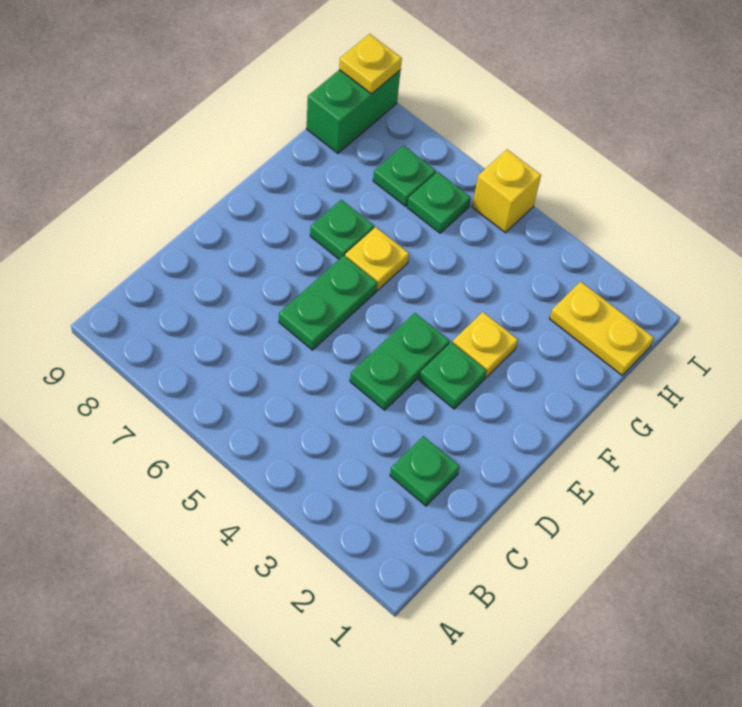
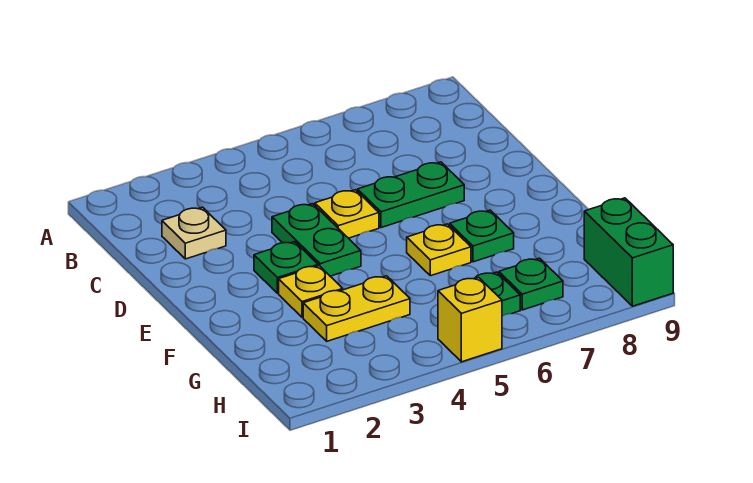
green 1x1 plate [390,436,459,506] -> tan 1x1 plate [162,207,226,259]
green 1x2 plate [279,256,377,350] -> green 1x2 plate turned to [358,162,464,228]
yellow 1x2 plate [549,282,654,375] -> yellow 1x2 plate moved to [303,276,410,341]
yellow 1x1 plate [339,34,402,94] -> yellow 1x1 plate moved to [315,190,379,238]

